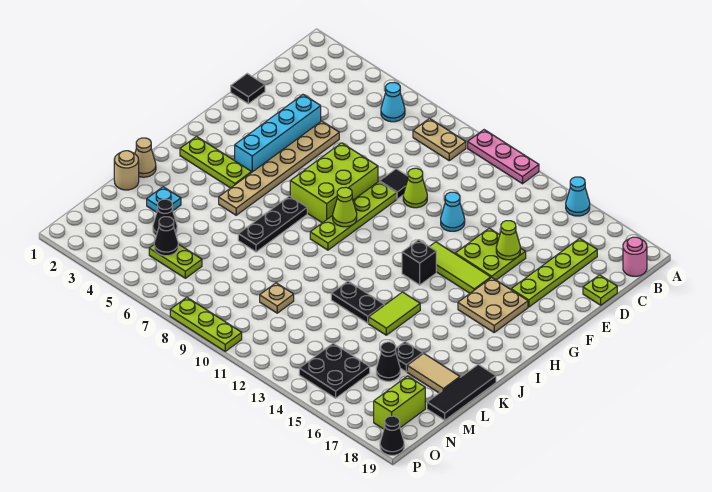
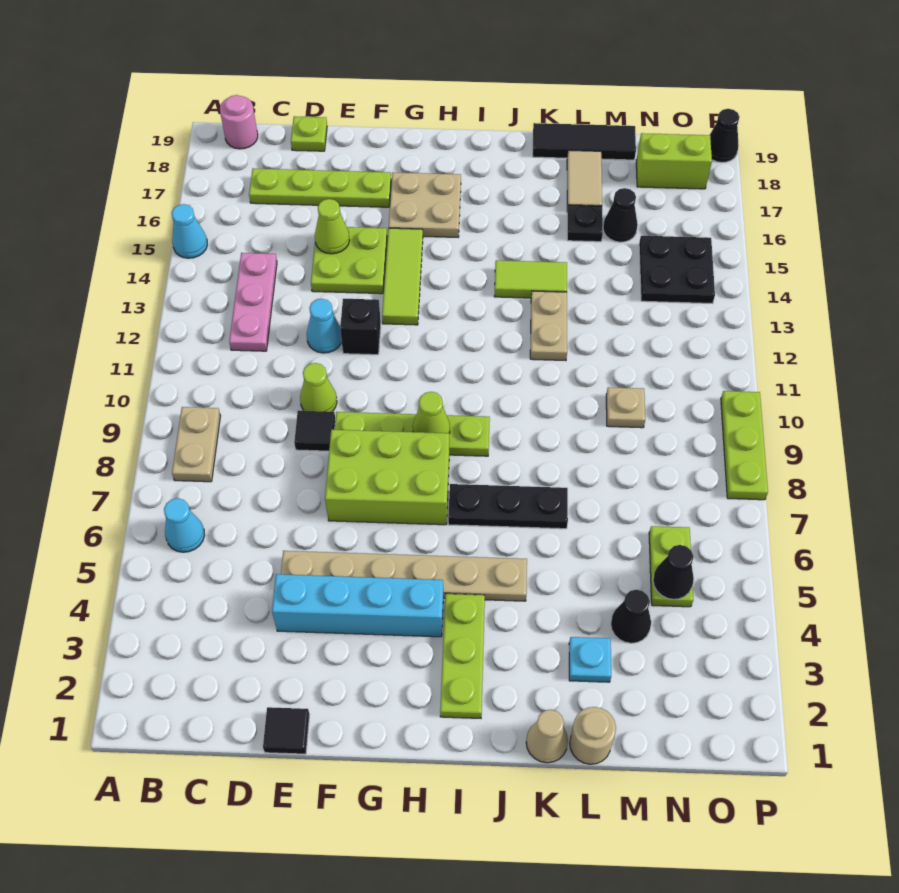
pink 1x3 plate [468,130,539,184] -> pink 1x3 plate moved to [229,253,277,351]
black 1x1 brick [402,240,436,285] -> black 1x1 brick moved to [340,299,381,355]
black 1x2 plate [331,281,384,323] -> tan 1x2 plate [530,291,567,361]

